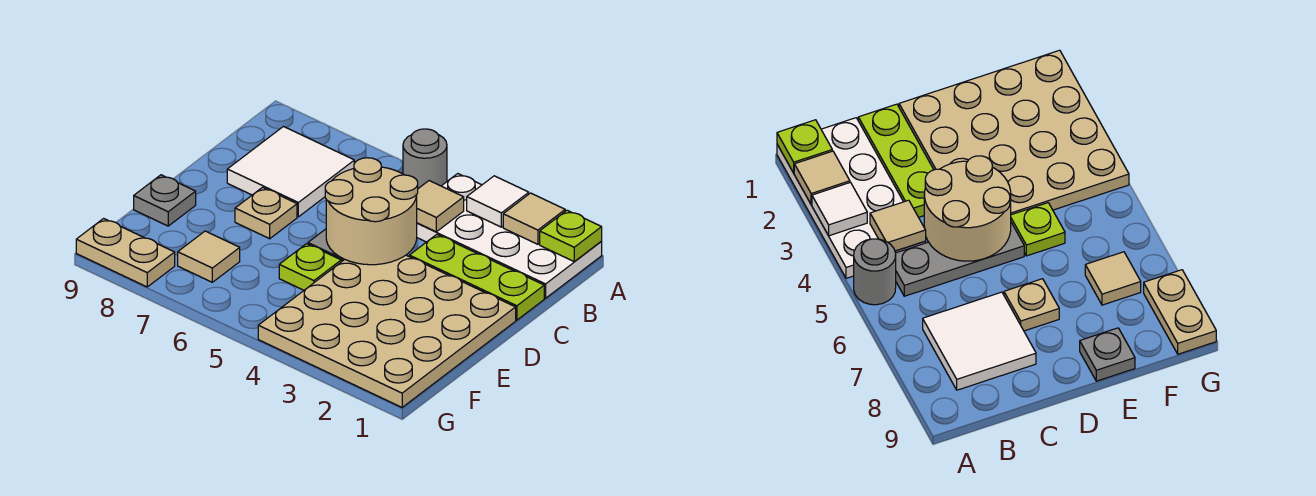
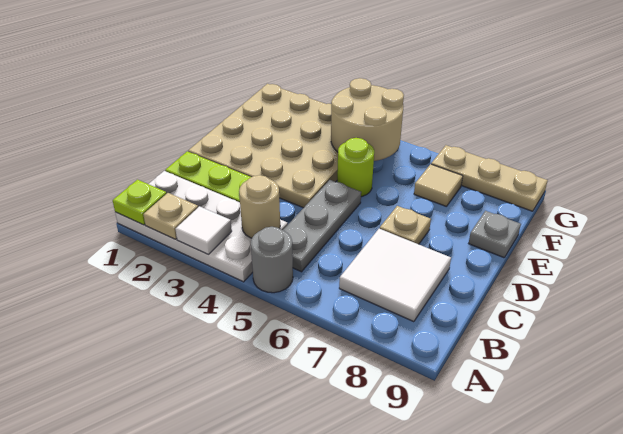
tan 1x1 tile [503,193,565,244] -> tan 1x1 plate [143,193,198,239]
tan 1x1 tile [417,181,464,232] -> tan 1x1 round brick [239,175,280,238]
tan 2x2 round brick [325,158,418,265] -> tan 2x2 round brick moved to [331,78,404,161]
lime 1x1 plate [279,244,341,290] -> lime 1x1 round brick [337,138,374,197]
tan 1x2 plate [76,219,175,287] -> tan 1x3 plate [431,145,548,211]

